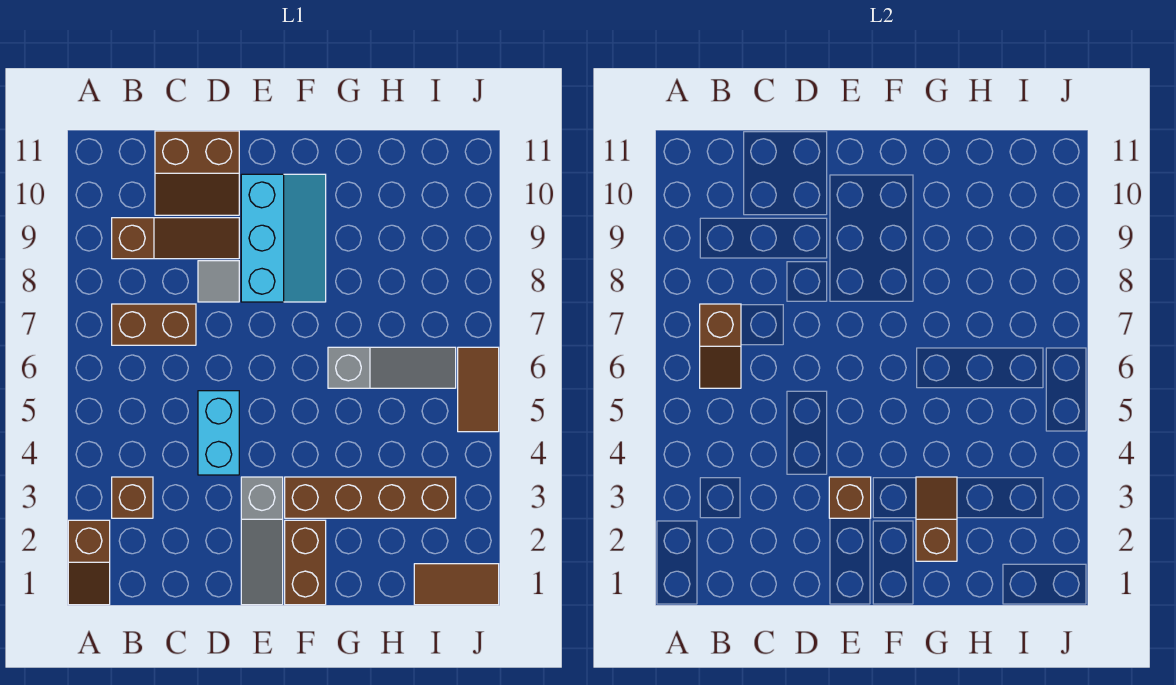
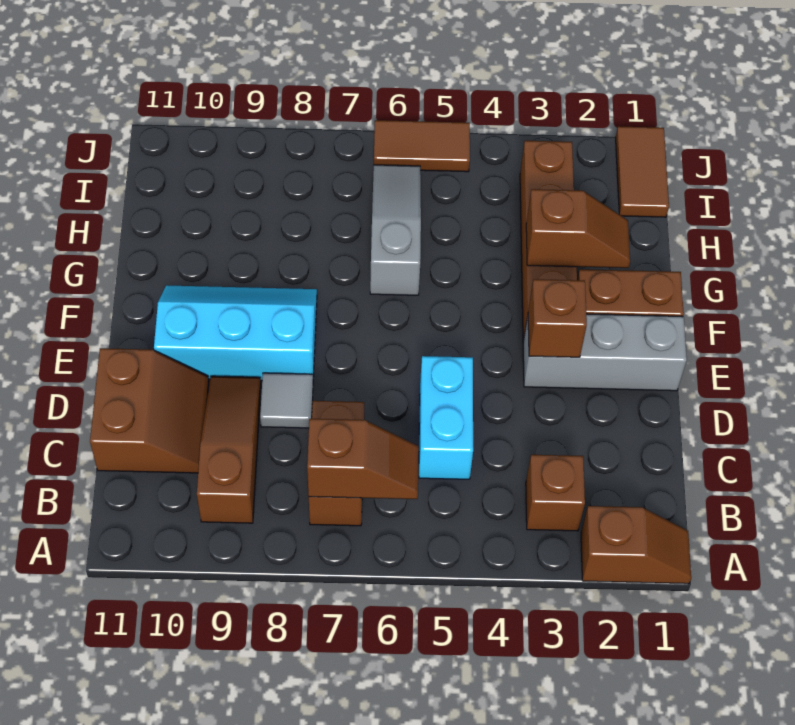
cyan 1x2 brick [198,391,239,475] -> cyan 1x2 brick turned to [419,356,473,479]
grey 1x3 slope [241,477,283,605] -> grey 1x3 brick [523,314,687,391]
brown 1x2 slope [916,477,957,561] -> brown 1x2 slope turned to [526,189,630,268]

